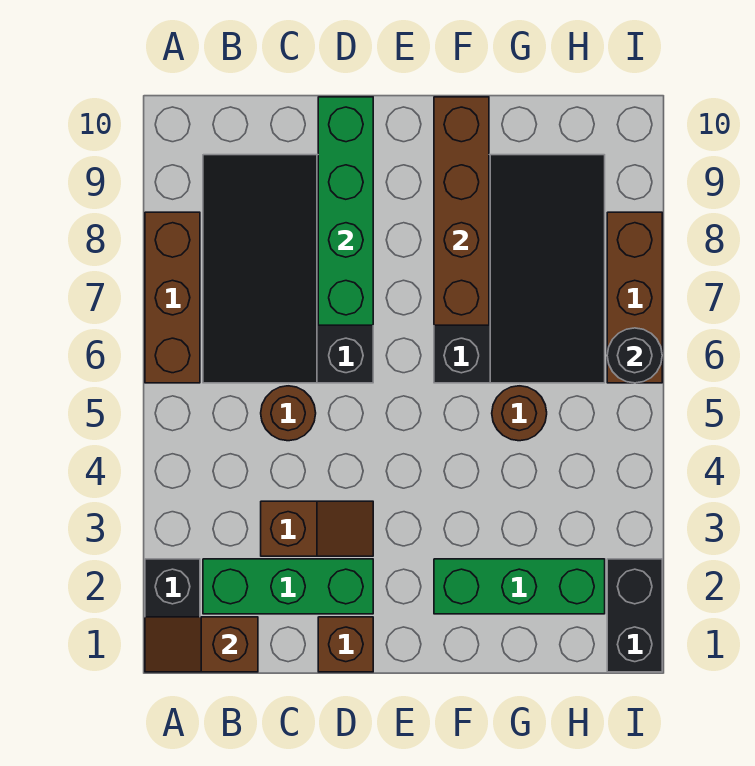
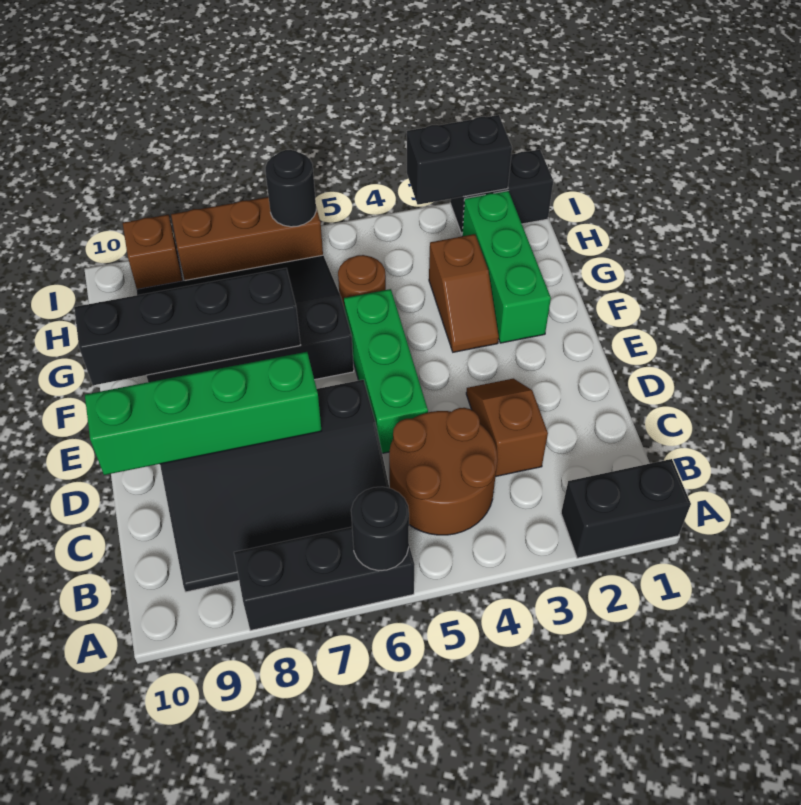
brown 1x2 slope [145,617,258,672] -> brown 1x2 slope moved to [429,234,499,352]
brown 1x3 brick [145,212,200,383] -> black 1x3 brick [234,527,415,631]
none -> black 1x1 round brick [351,487,409,571]
green 1x3 brick [203,559,373,614] -> green 1x3 brick moved to [344,289,428,454]
brown 1x1 round brick [261,386,316,441] -> brown 2x2 round brick [389,408,498,535]
brown 1x1 brick [318,617,373,672] -> brown 1x1 brick moved to [123,215,182,289]
brown 1x4 brick [434,97,489,325] -> black 1x4 brick [74,268,300,385]
none -> black 1x2 brick [407,115,512,205]

